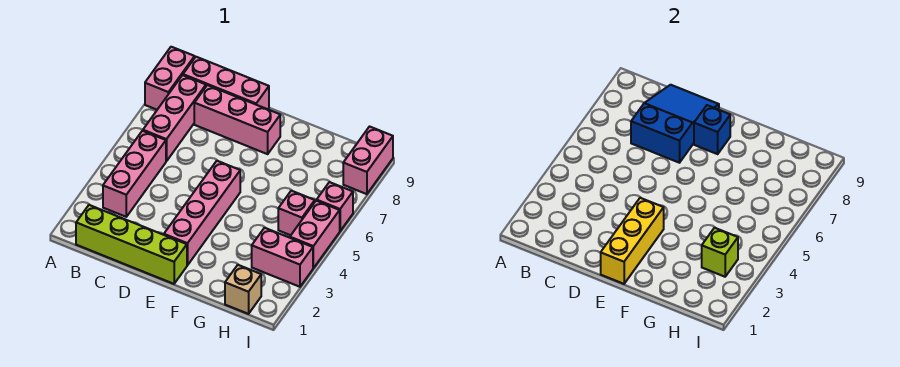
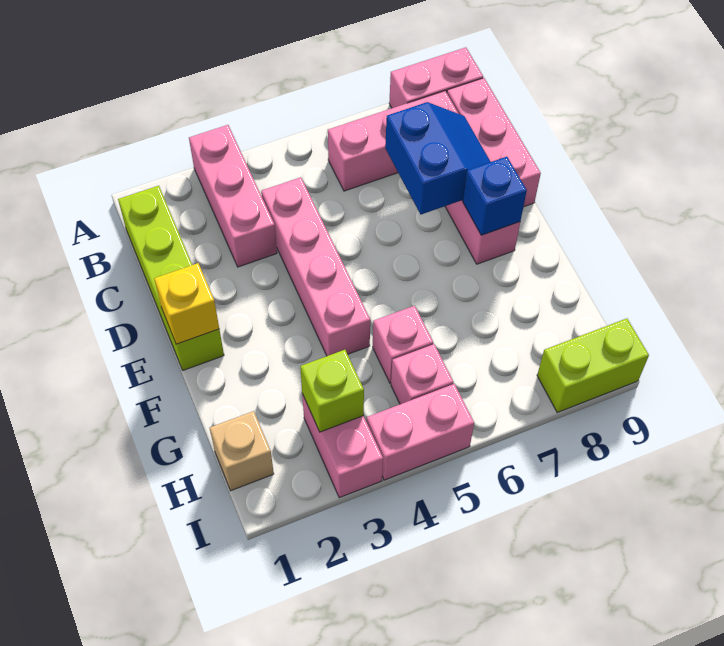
pink 1x3 brick [103,131,166,217] -> pink 1x3 brick turned to [189,125,277,267]
blue 2x3 slope [631,85,719,163] -> blue 2x2 slope [385,102,490,214]
yellow 1x3 brick [601,198,664,284] -> yellow 1x1 brick [154,263,219,344]
pink 1x4 brick [164,161,240,265] -> pink 1x4 brick turned to [261,177,370,356]
pink 1x1 brick [317,182,353,231] -> pink 1x1 brick moved to [373,306,433,383]
pink 1x2 brick [343,127,393,194] -> lime 1x2 brick [537,318,649,412]

